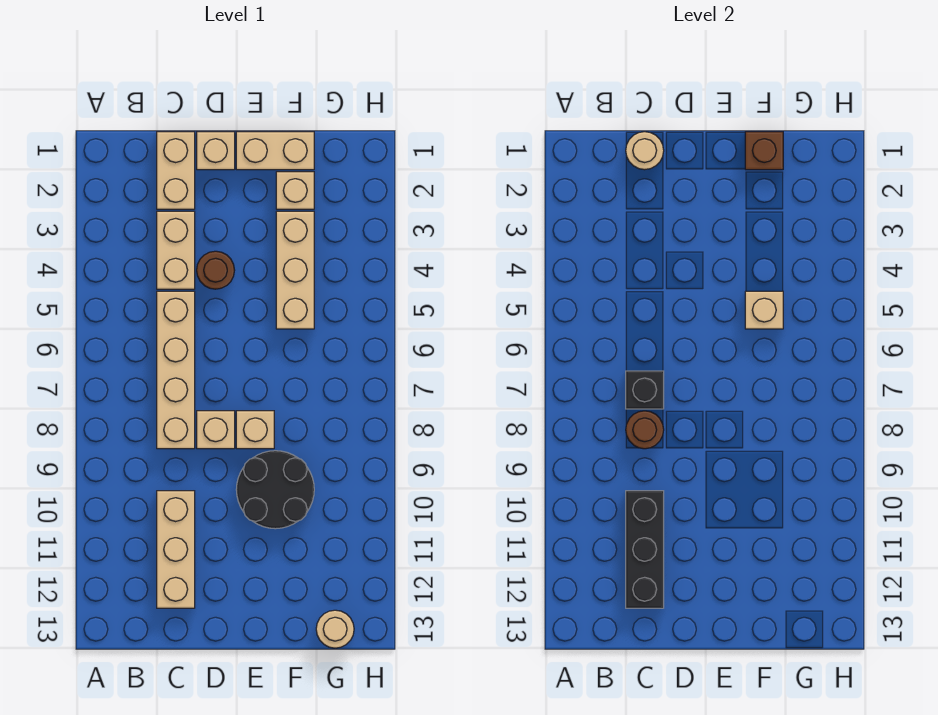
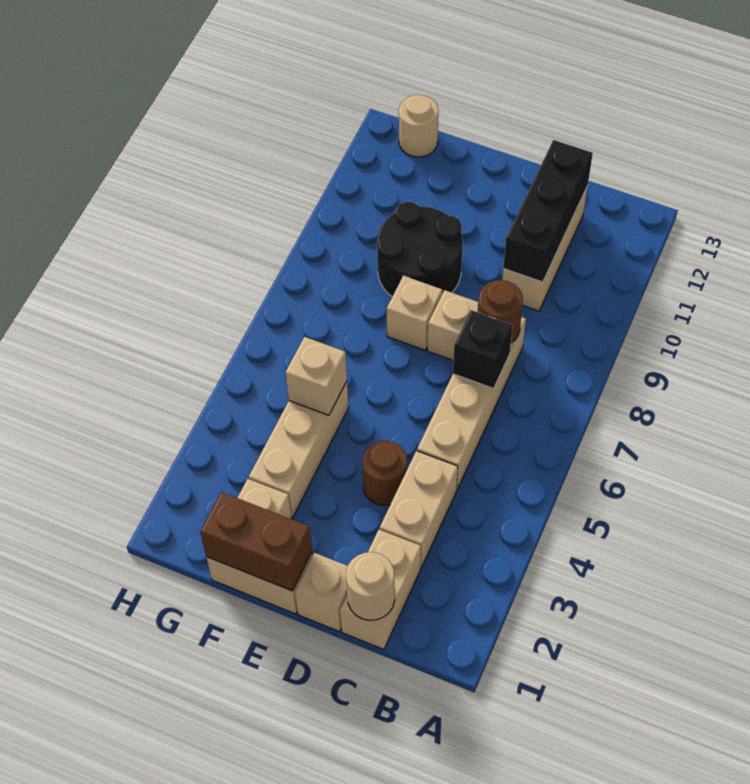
brown 1x1 brick [745,132,783,170] -> brown 1x2 brick [200,492,312,591]

